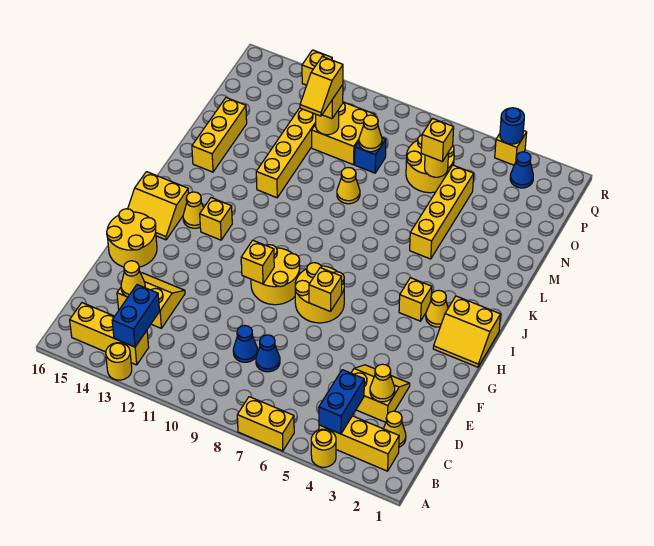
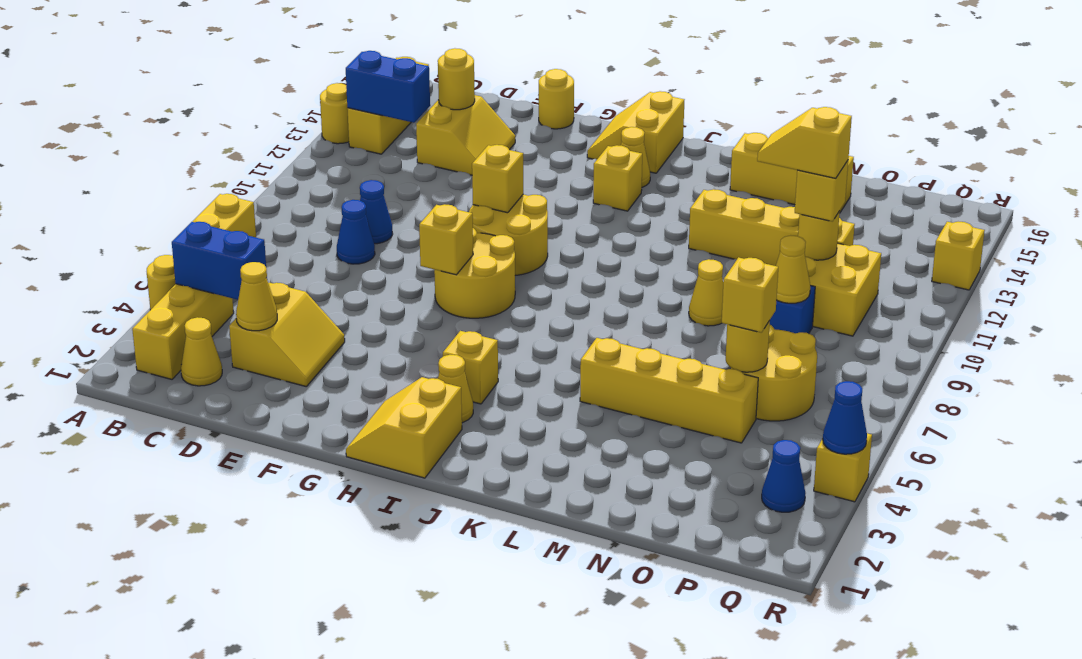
yellow 1x1 cone [121,261,145,297] -> yellow 1x1 round brick [438,48,475,110]
yellow 2x2 round brick [107,209,157,267] -> yellow 1x1 round brick [539,69,574,129]
blue 1x1 round brick [500,108,524,144] -> blue 1x1 cone [823,381,867,454]

